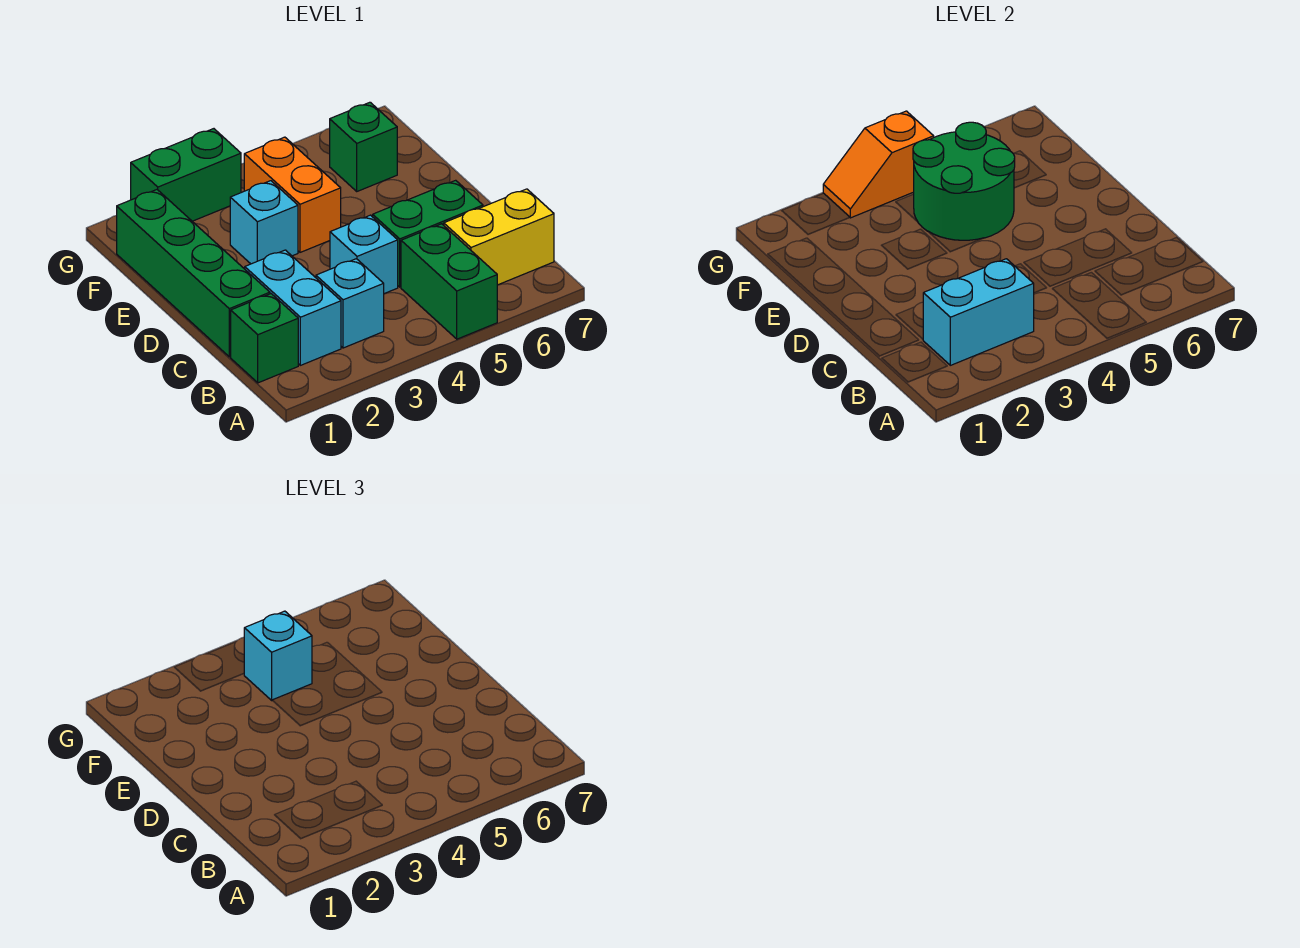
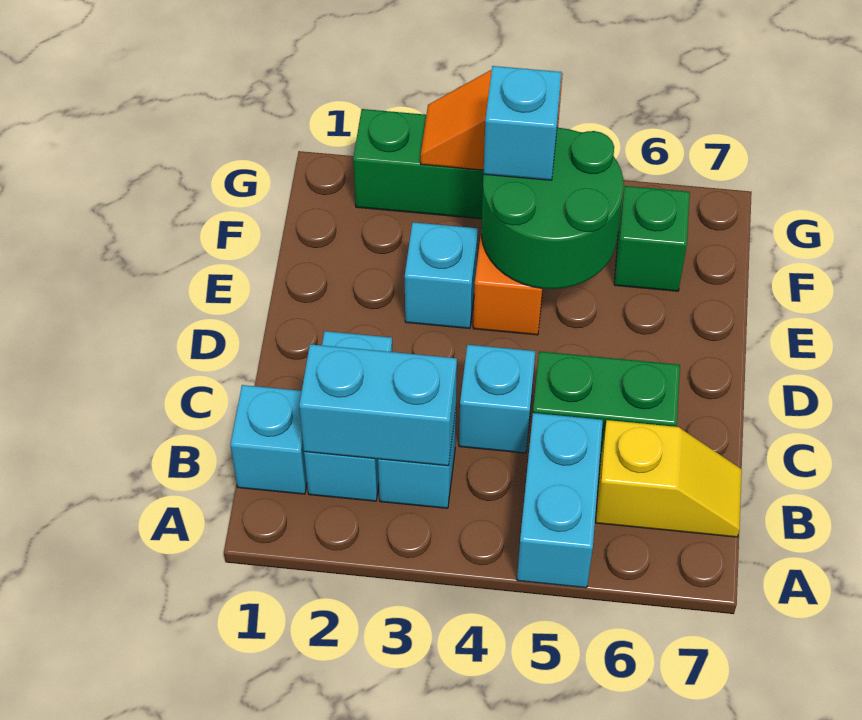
green 1x2 brick [401,224,497,339] -> cyan 1x2 brick [517,413,603,588]
green 1x1 brick [231,294,298,383] -> cyan 1x1 brick [230,385,307,494]
yellow 1x2 brick [444,189,554,285] -> yellow 1x2 slope [596,420,742,537]
green 1x4 brick [117,190,270,357] -> none

